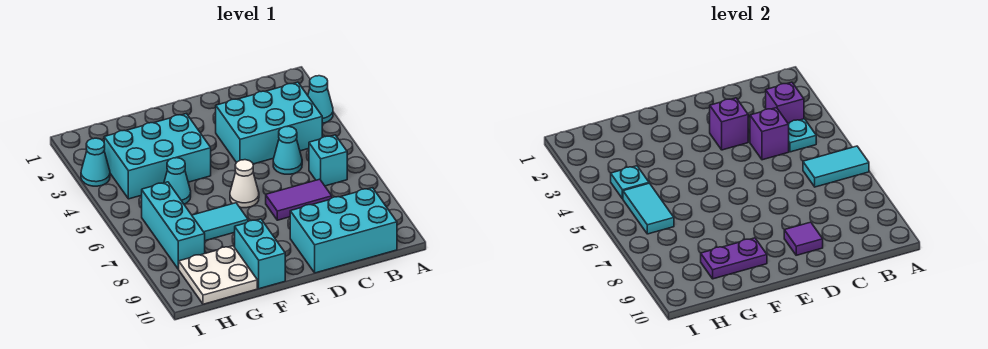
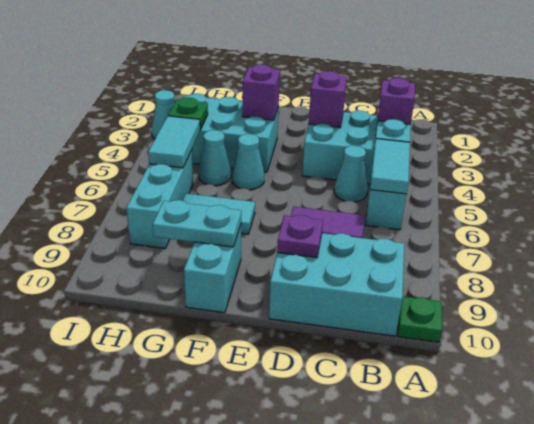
cyan 1x1 cone [308,76,333,123] -> cyan 1x1 cone moved to [232,134,264,190]
cyan 1x2 tile [803,146,869,187] -> cyan 1x2 tile turned to [370,139,410,194]
none -> green 1x1 plate [398,296,442,342]
purple 1x1 brick [750,108,789,160] -> purple 1x1 brick moved to [242,64,280,120]
purple 1x1 tile [784,222,823,255] -> purple 1x1 plate [277,215,323,258]
white 1x1 cone [230,160,259,208] -> none
purple 1x2 plate [701,238,767,279] -> cyan 1x2 plate [153,200,241,247]
white 2x2 plate [179,246,257,304] -> none
cyan 1x1 plate [611,166,649,199] -> green 1x1 plate [168,98,208,130]

